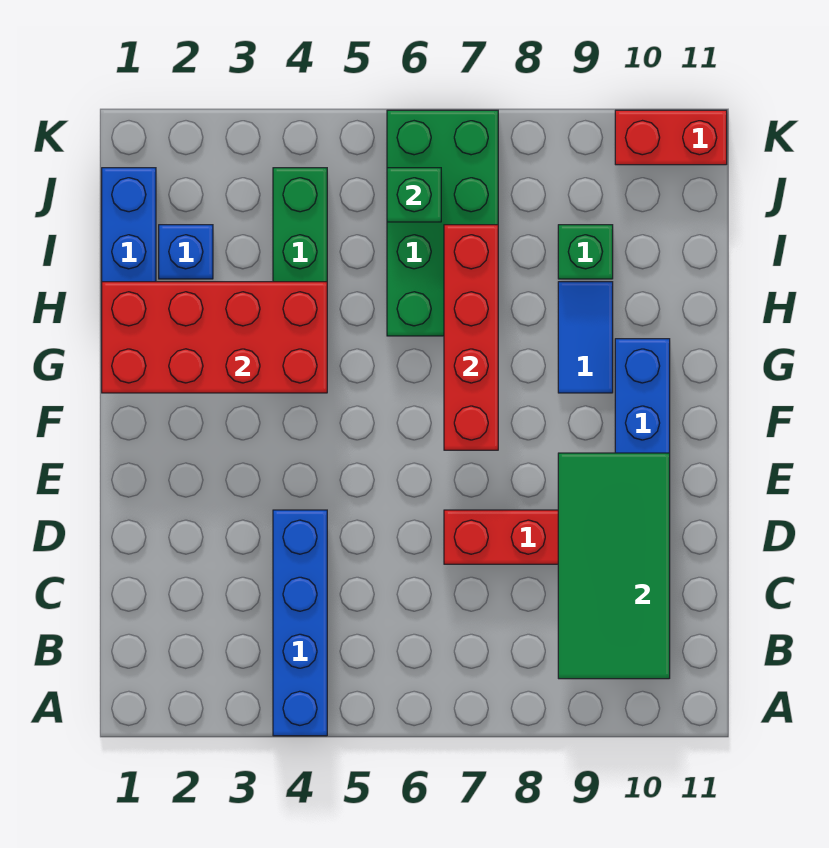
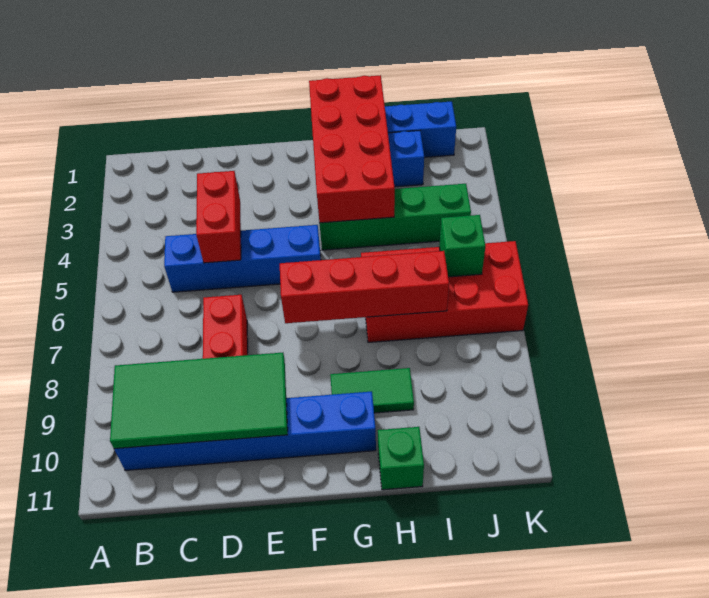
blue 1x4 brick [273,510,327,736] -> blue 1x4 brick moved to [164,225,321,292]
blue 1x2 tile [558,282,613,393] -> green 1x2 tile [330,368,414,413]
green 2x4 brick [387,110,498,336] -> red 2x4 brick [361,241,528,342]
green 1x1 brick [558,225,613,279] -> green 1x1 brick moved to [378,427,424,490]
red 1x2 brick [615,110,727,165] -> red 1x2 brick moved to [196,171,241,263]

